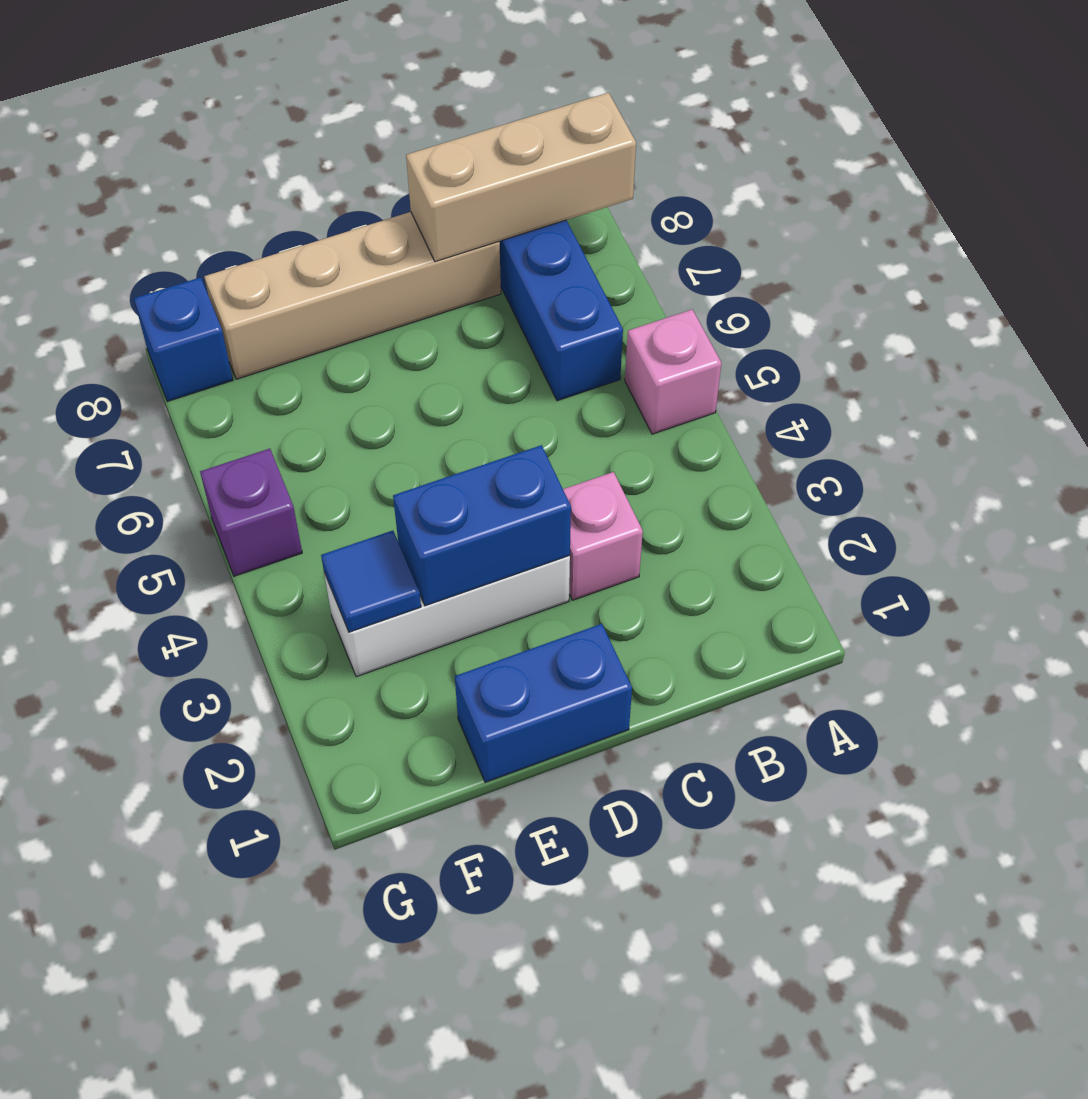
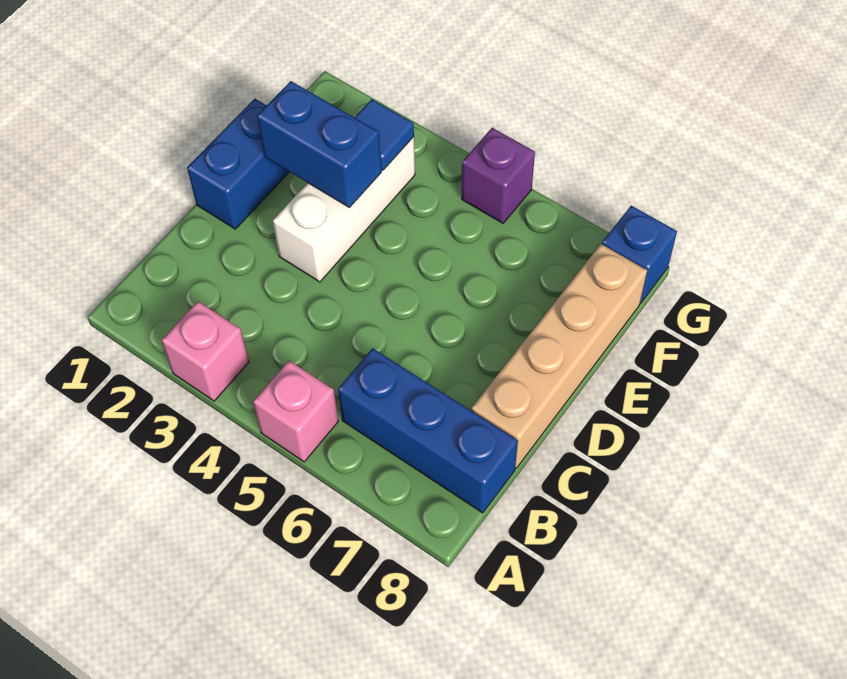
tan 1x3 brick [406,93,636,262] -> none
pink 1x1 brick [563,472,643,600] -> pink 1x1 brick moved to [162,301,249,401]
blue 1x2 brick [393,445,571,606] -> blue 1x2 brick turned to [257,81,381,208]

